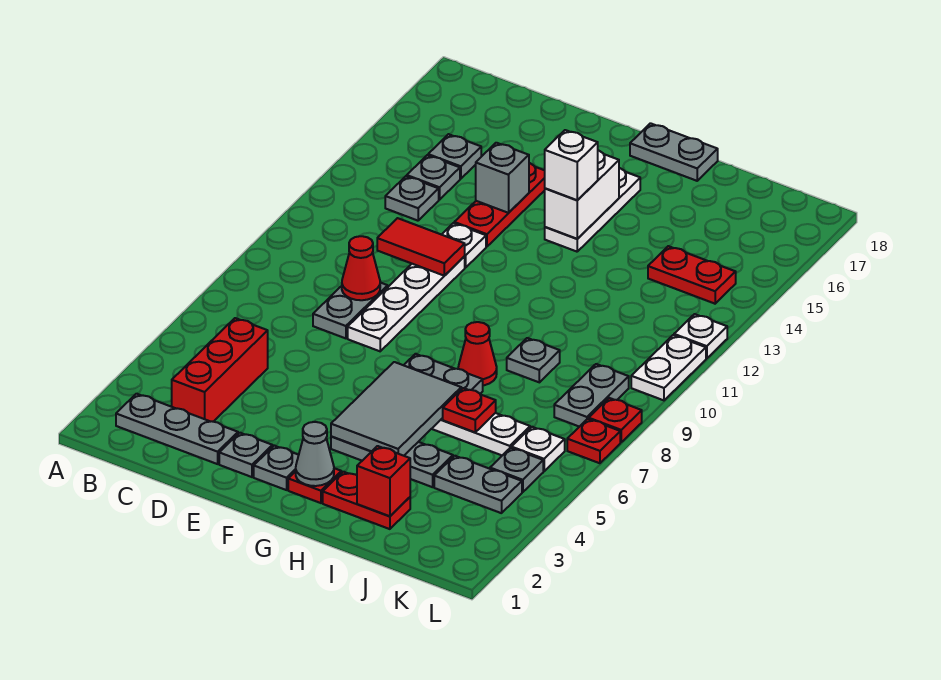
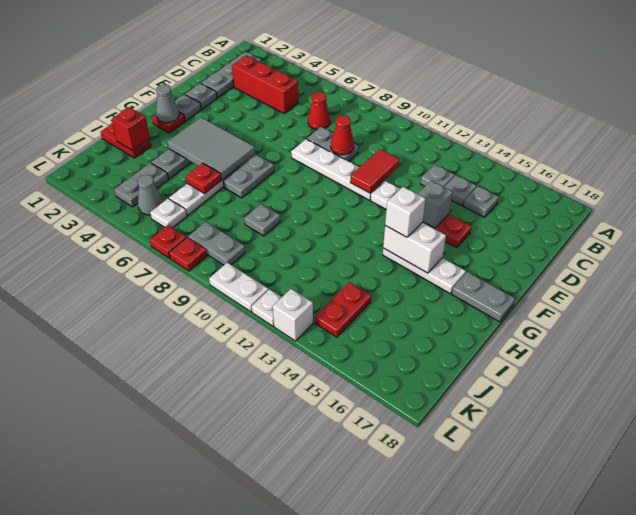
grey 1x2 plate [630,123,718,181] -> grey 1x2 plate turned to [452,272,515,322]
red 1x2 plate [323,472,410,529] -> red 1x2 plate turned to [101,123,151,158]
red 1x1 cone [458,322,497,385] -> red 1x1 cone moved to [308,92,330,130]
grey 1x1 plate [490,448,543,492] -> grey 1x1 cone [138,175,163,215]
none -> white 1x1 brick [273,289,313,341]

